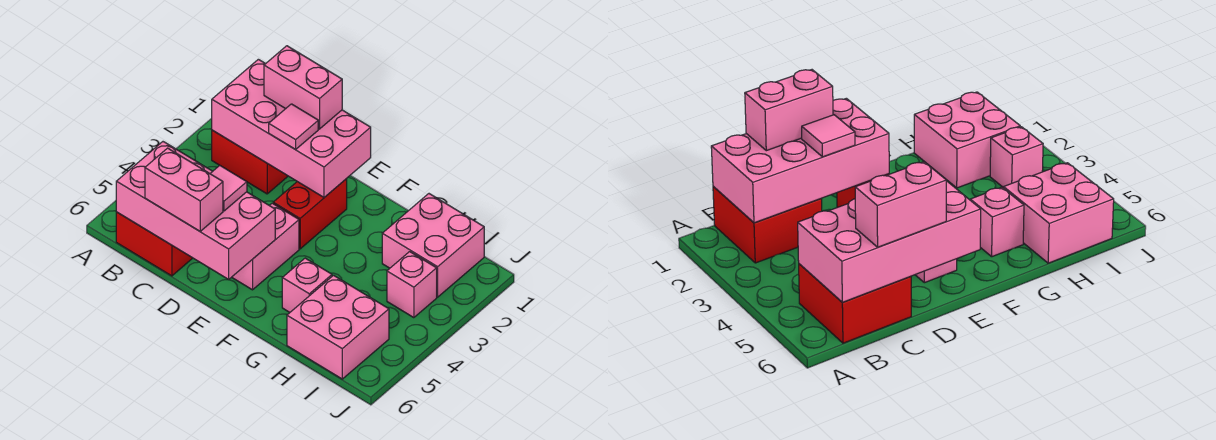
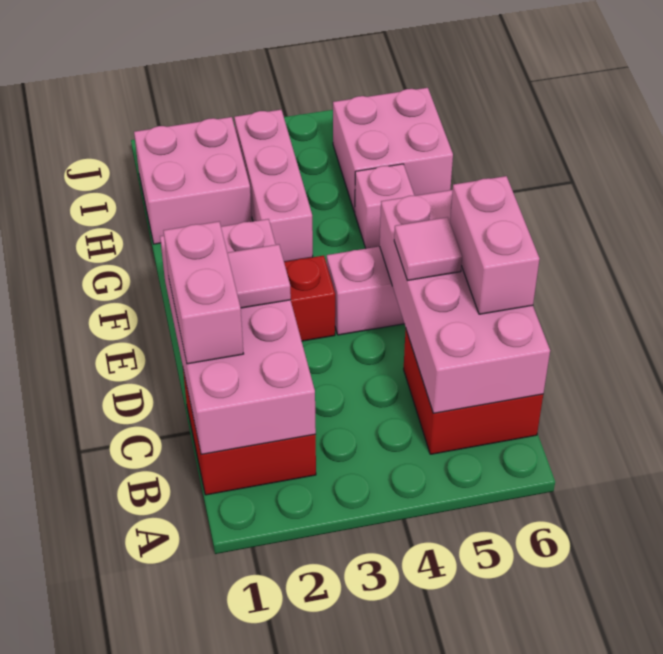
pink 1x1 brick [387,252,437,318] -> pink 1x3 brick [234,110,313,262]

